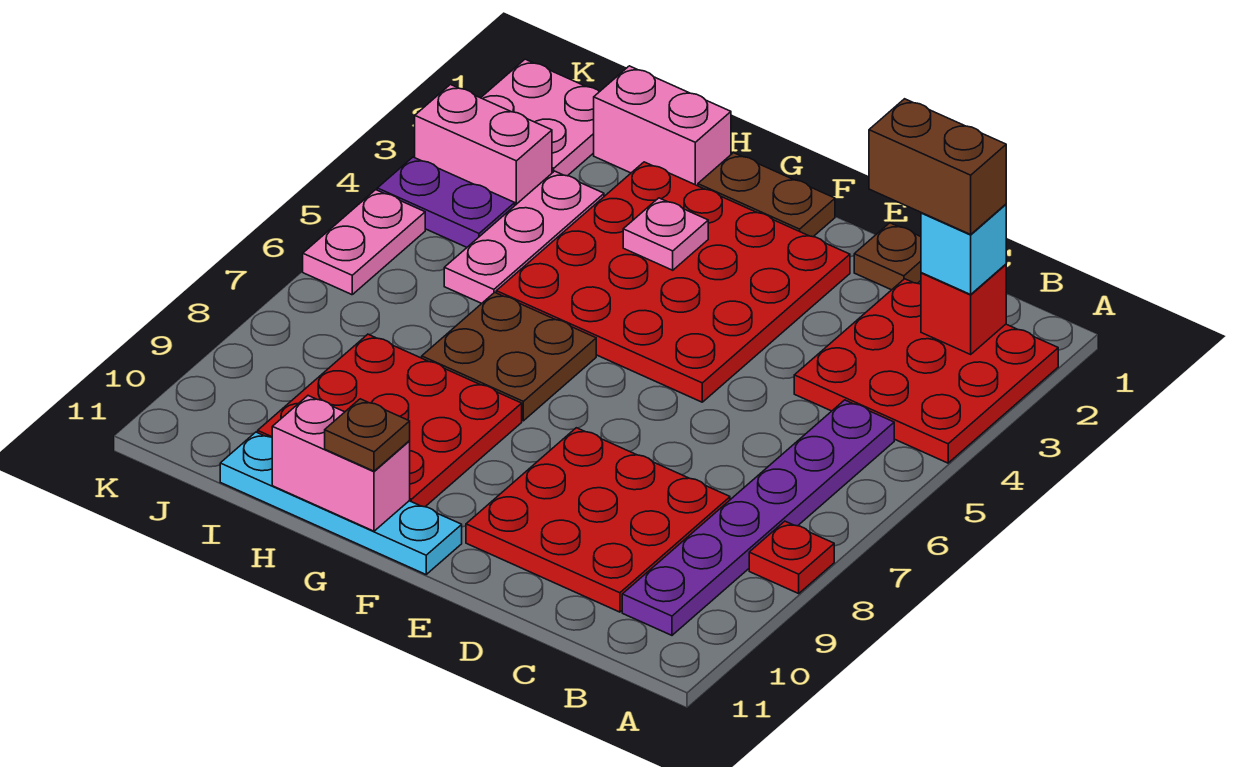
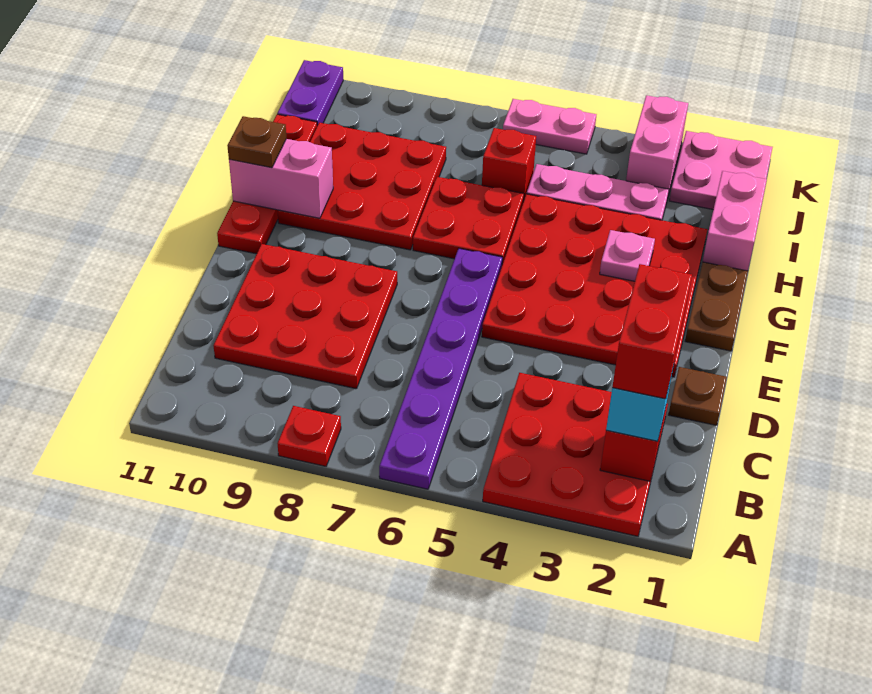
brown 1x2 brick [869,99,1006,234] -> red 1x2 brick [612,264,692,399]
purple 1x6 plate [622,400,894,635] -> purple 1x6 plate turned to [379,248,503,489]
cyan 1x4 plate [220,432,462,574] -> red 1x4 plate [217,114,317,254]
brown 2x2 plate [422,292,596,421] -> red 2x2 plate [413,177,524,265]
pink 1x2 brick [272,396,410,531] -> pink 1x2 brick turned to [229,139,333,218]
none -> red 1x1 brick [482,128,536,202]
purple 1x2 plate [377,157,515,247] -> purple 1x2 plate moved to [277,60,343,125]

